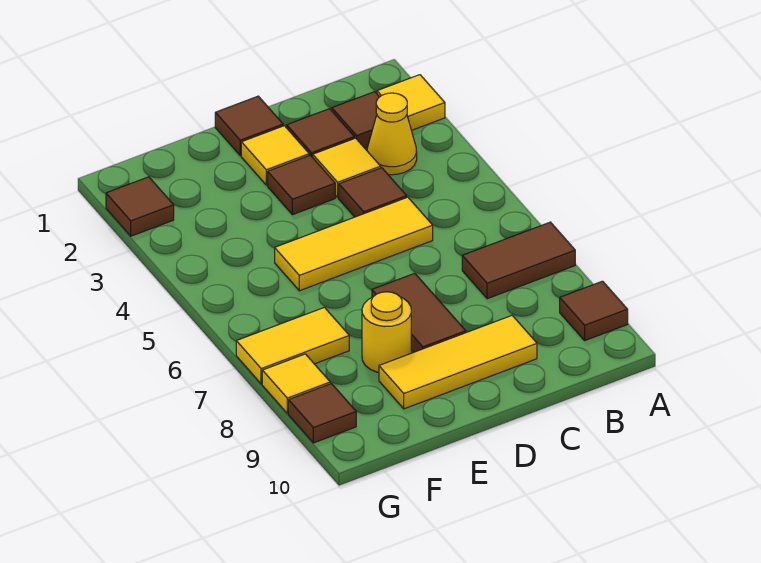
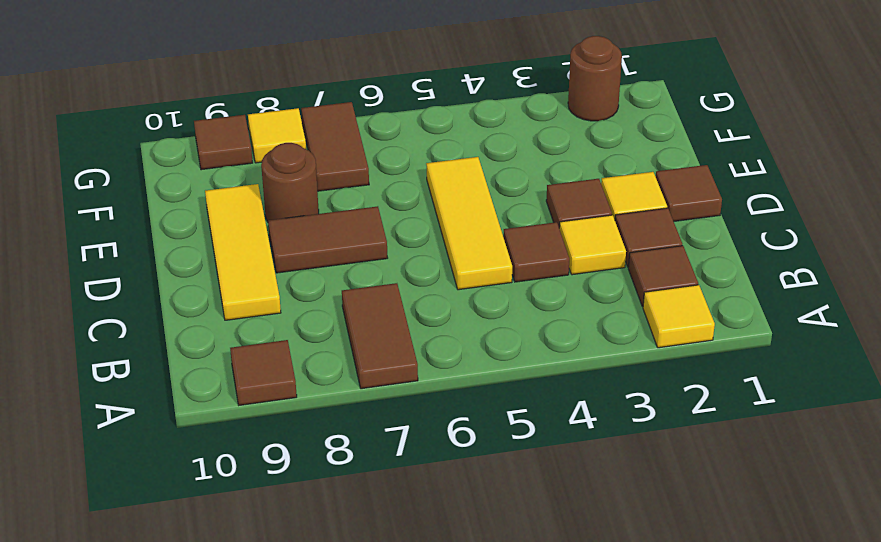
yellow 1x1 cone [367,93,417,175] -> none
yellow 1x1 round brick [362,292,411,372] -> brown 1x1 round brick [261,143,319,222]
yellow 1x2 tile [236,307,349,384] -> brown 1x2 tile [301,102,369,191]
brown 1x1 tile [106,177,174,236] -> brown 1x1 round brick [568,36,622,121]

